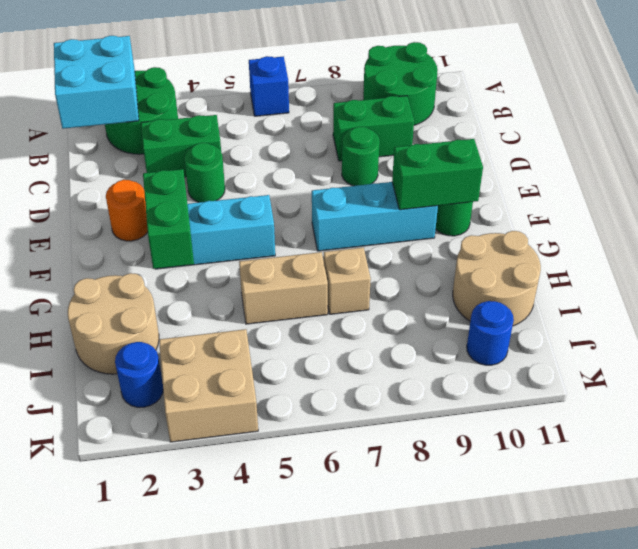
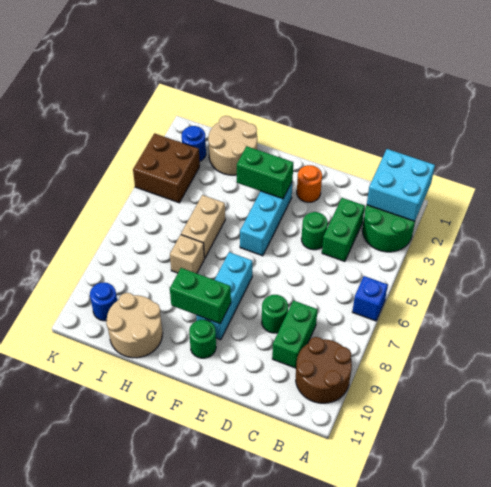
green 2x2 round brick [363,42,438,125] -> brown 2x2 round brick [296,337,352,403]
green 1x2 brick [392,139,483,210] -> green 1x2 brick turned to [170,268,231,324]
tan 2x2 brick [159,329,258,442] -> brown 2x2 brick [133,133,200,203]

